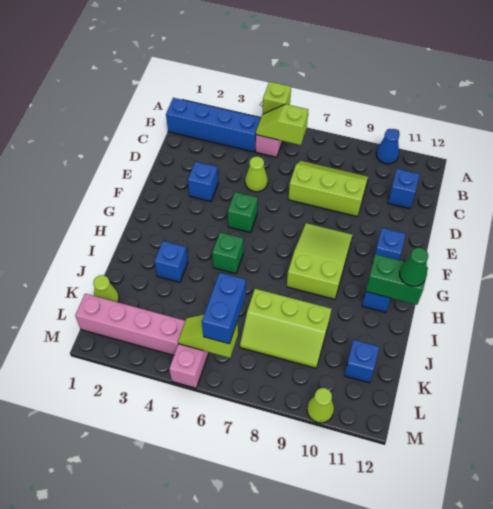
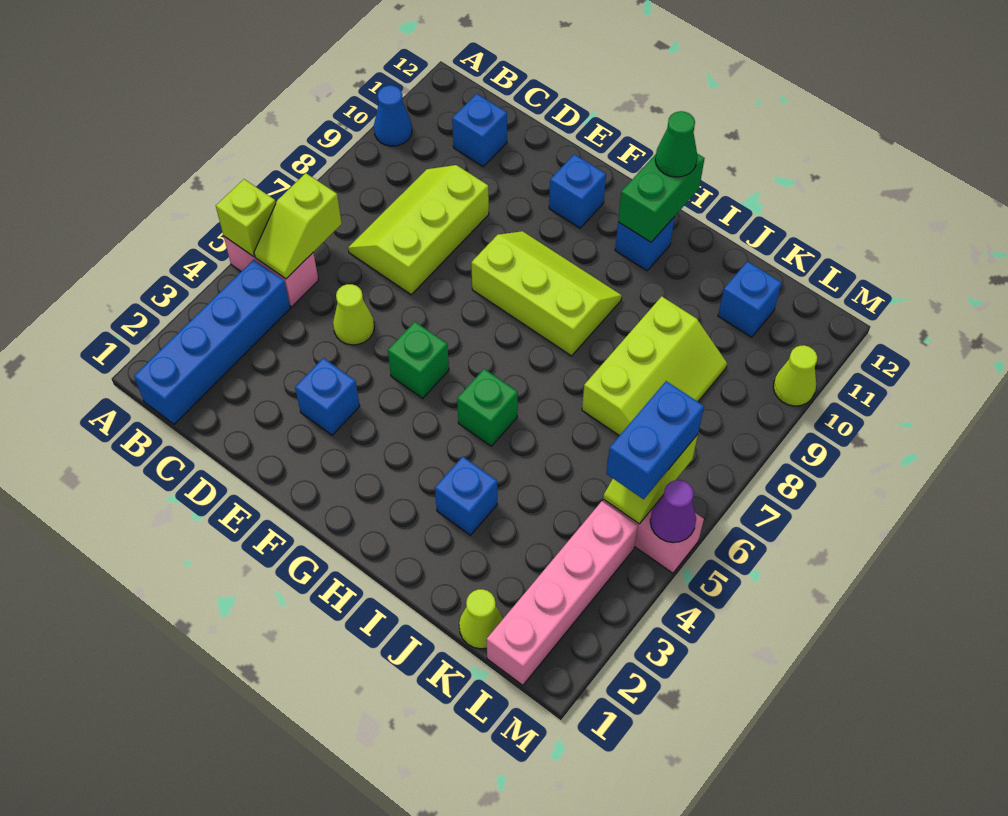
lime 2x3 slope [287,223,352,299] -> lime 2x3 slope turned to [471,231,622,356]
blue 1x2 brick [202,273,246,344] -> blue 1x2 brick turned to [606,381,704,499]
none -> purple 1x1 cone [650,480,696,543]

